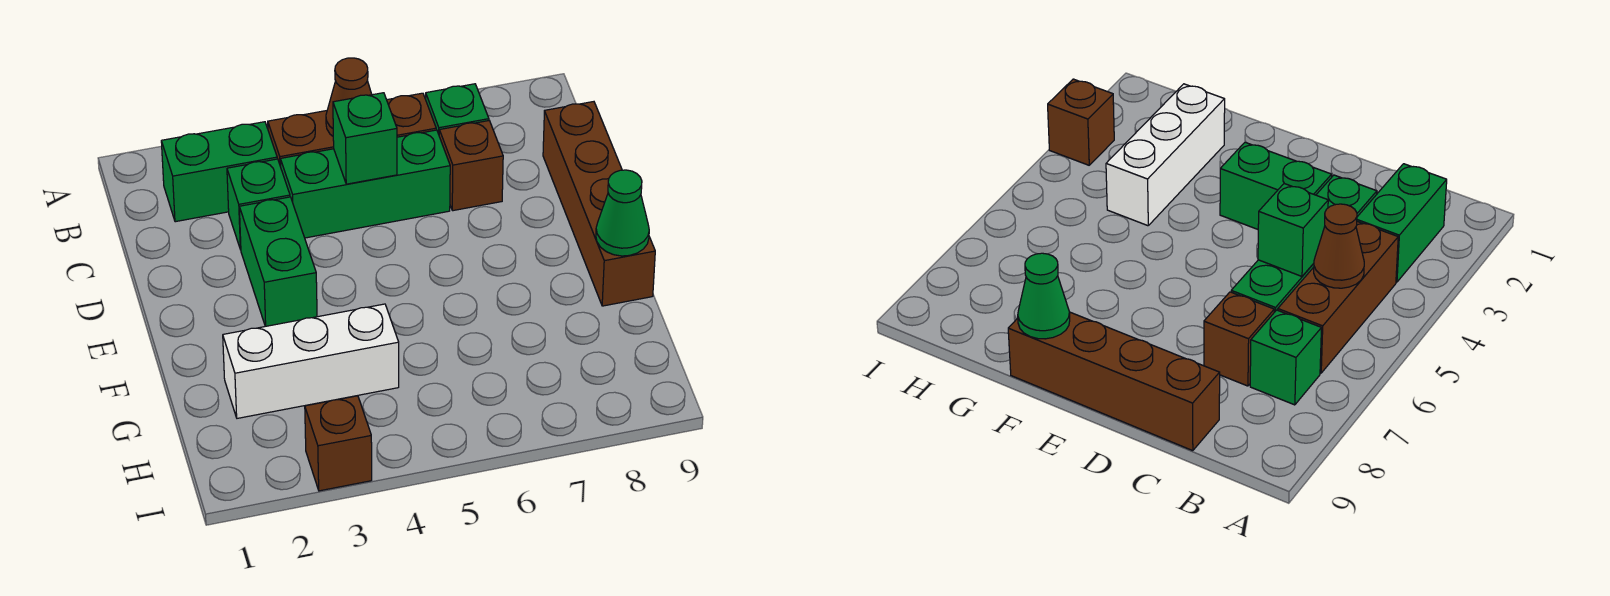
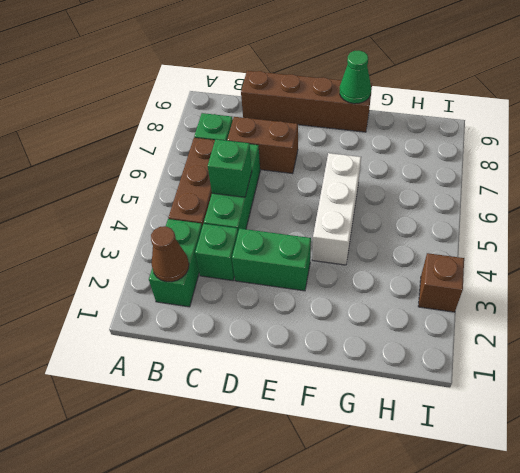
brown 1x1 cone [326,58,372,136] -> brown 1x1 cone moved to [151,226,189,282]
brown 1x1 brick [439,121,503,211] -> brown 1x2 brick [227,117,298,174]
white 1x3 brick [223,304,399,418] -> white 1x3 brick moved to [312,153,361,265]

